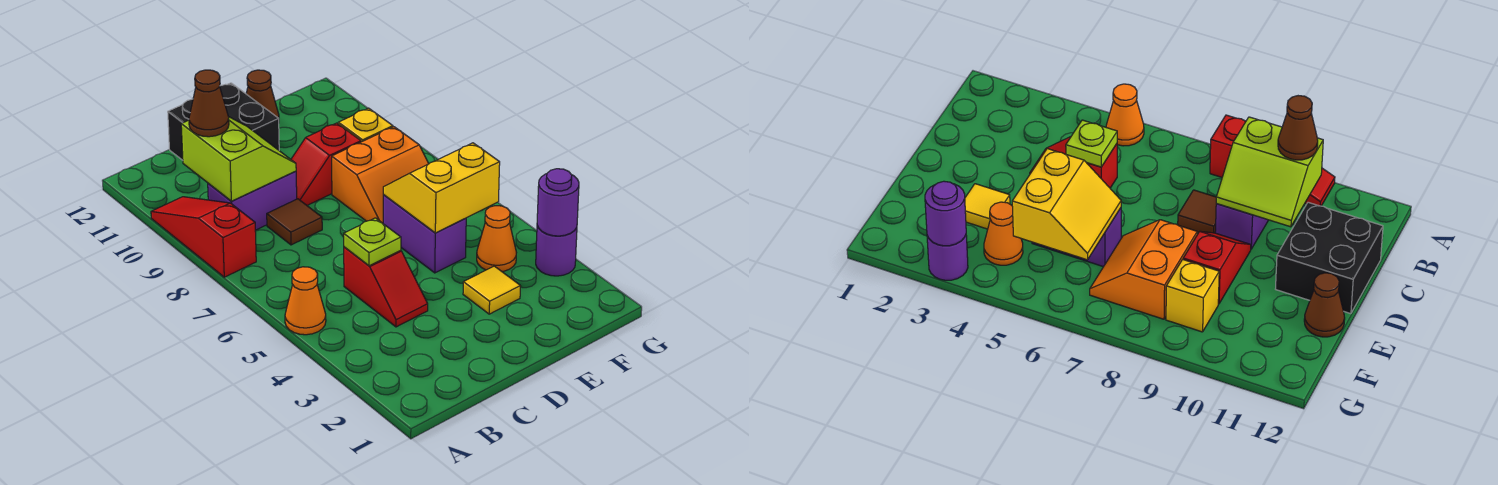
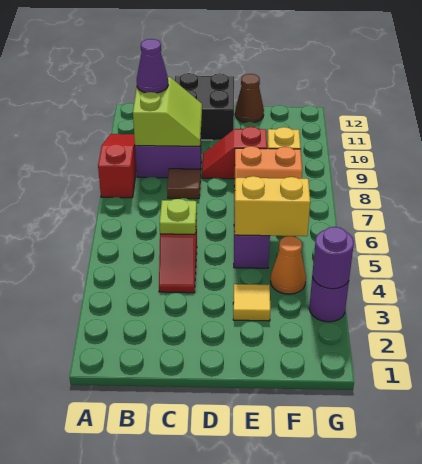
orange 1x1 cone [285,267,326,335] -> none
brown 1x1 cone [189,70,229,137] -> purple 1x1 cone [137,39,168,93]

